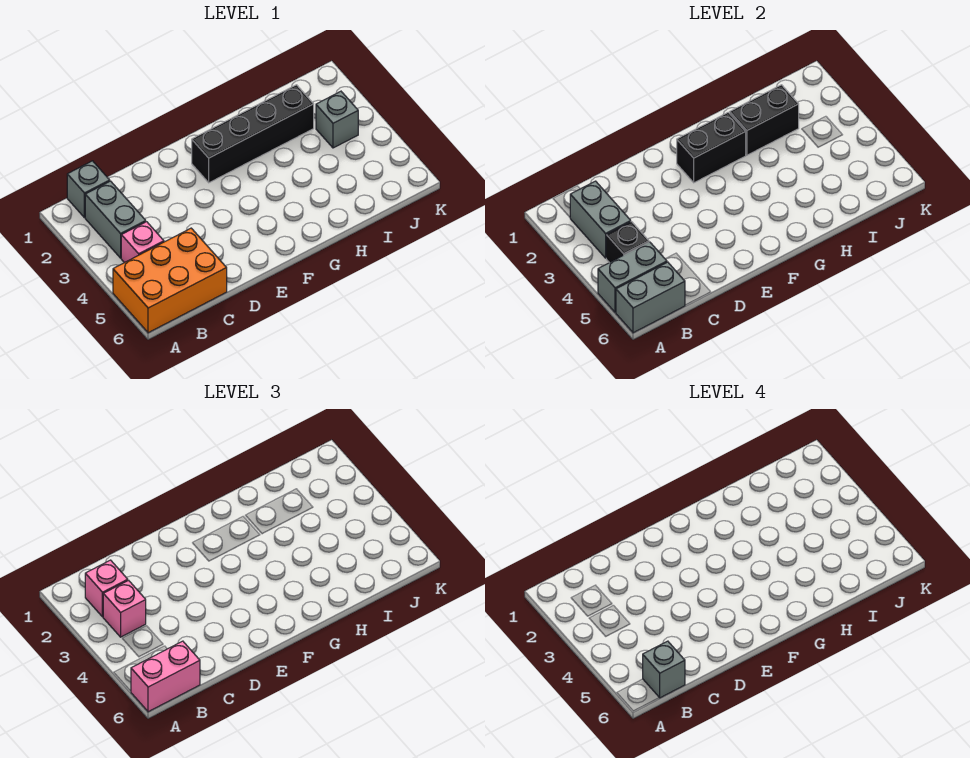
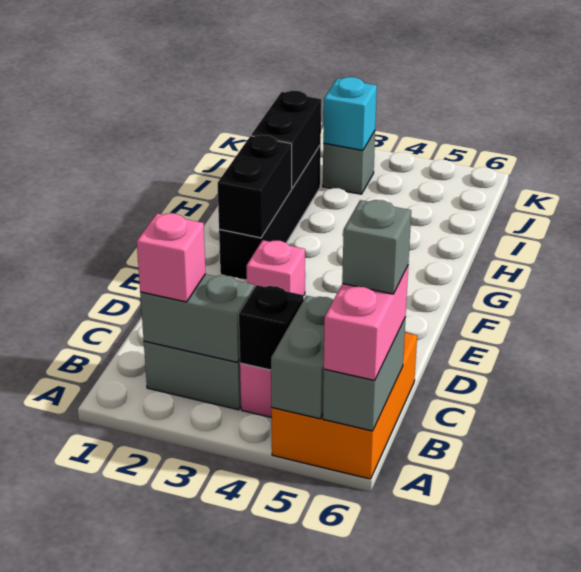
grey 1x1 brick [67,161,110,218] -> none
pink 1x1 brick [103,580,146,637] -> pink 1x1 brick moved to [246,240,305,295]
none -> cyan 1x1 brick [323,77,377,150]

